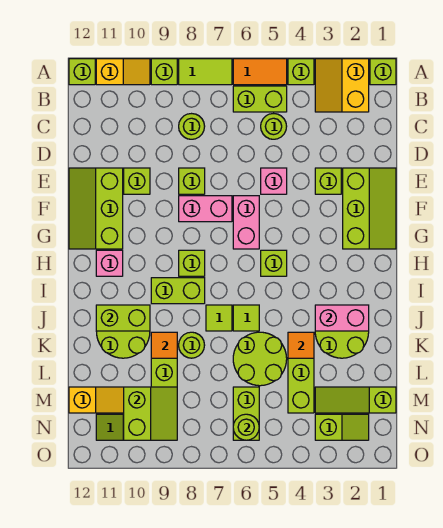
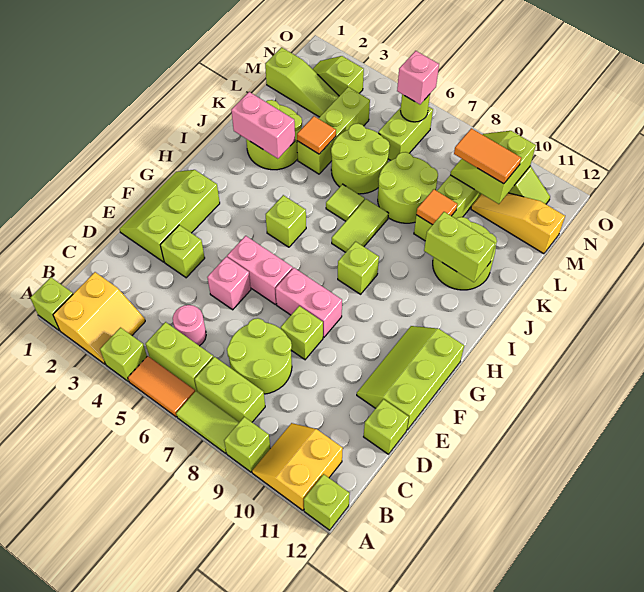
yellow 1x2 slope [96,59,150,85] -> yellow 2x2 slope [252,423,343,510]
lime 1x1 round brick [261,114,287,139] -> pink 1x1 round brick [173,305,206,346]
lime 1x1 round brick [179,114,205,139] -> lime 2x2 round brick [227,318,292,394]
lime 1x1 brick [124,168,150,194] -> lime 1x1 brick moved to [364,399,409,454]
lime 2x3 slope [69,168,123,249] -> lime 2x3 slope turned to [357,326,464,430]
pink 1x2 brick [233,196,259,249] -> pink 1x2 brick turned to [227,236,293,305]
pink 1x1 brick [96,250,123,276] -> pink 1x1 brick moved to [397,51,439,104]
lime 1x2 brick [151,278,205,304] -> lime 1x2 brick moved to [195,357,265,422]
lime 1x1 tile [206,305,232,331] -> lime 1x2 tile [332,199,388,252]
lime 1x1 round brick [179,332,205,358] -> lime 2x2 round brick [378,152,438,223]
none -> orange 1x2 tile [454,128,521,184]

